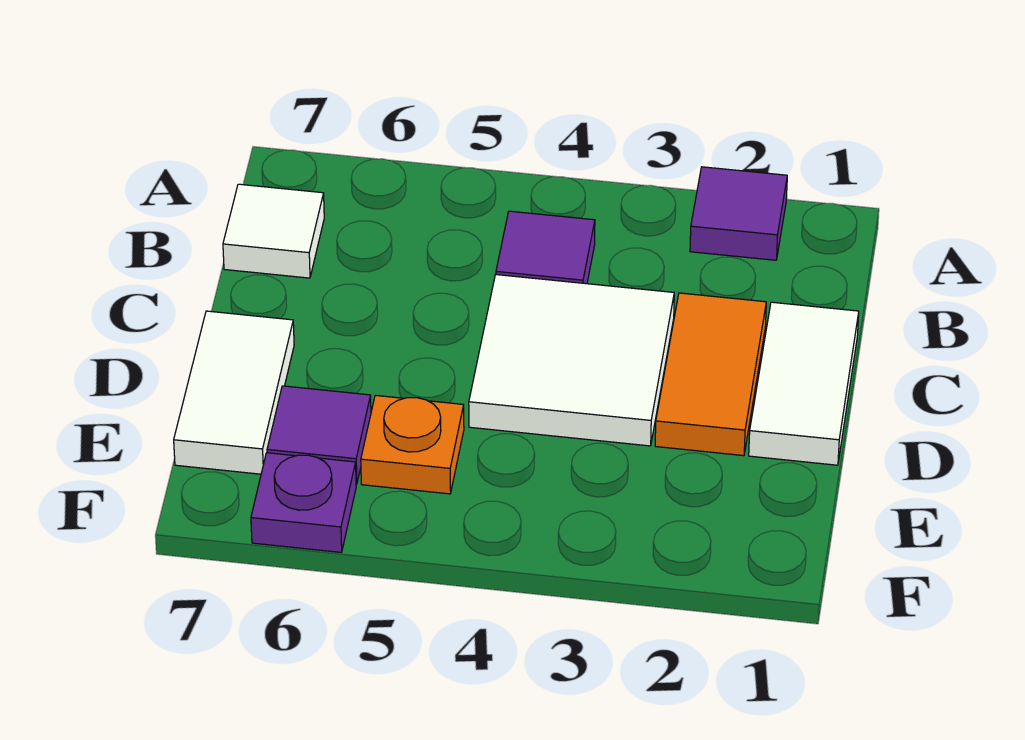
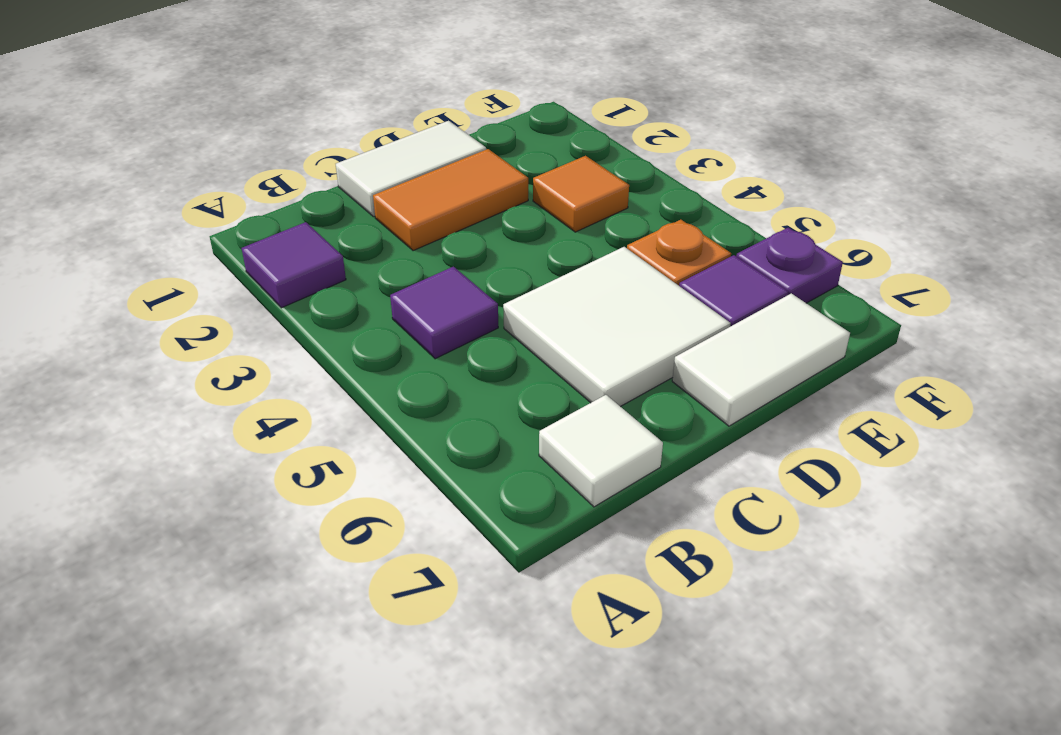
white 2x2 tile [469,275,674,446] -> white 2x2 tile moved to [503,247,731,407]
none -> orange 1x1 tile [533,156,629,232]

